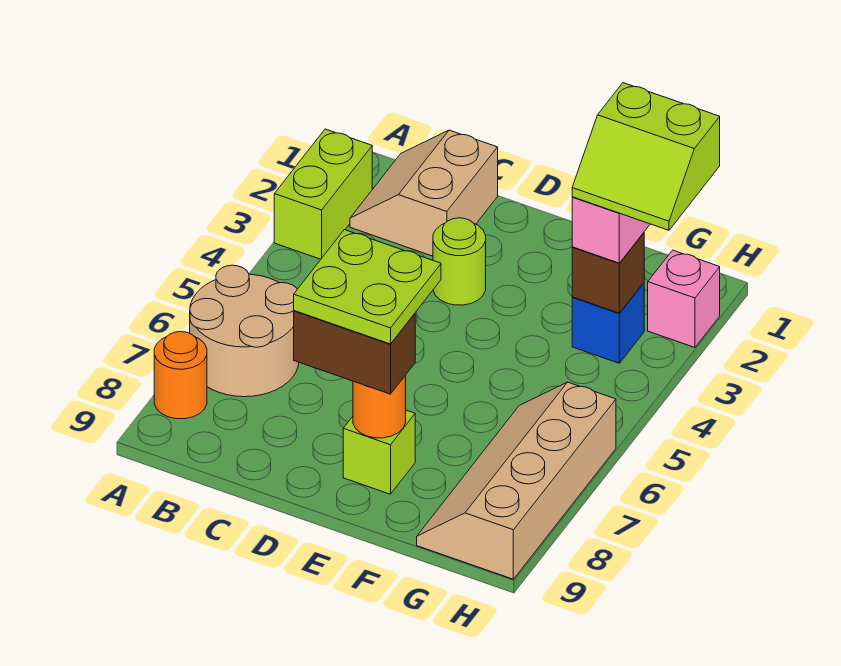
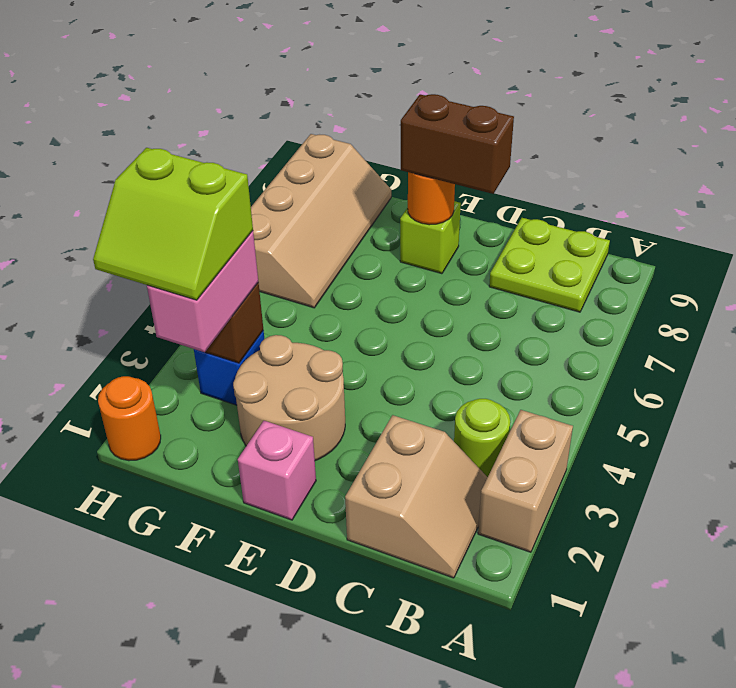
lime 1x2 brick [274,129,372,259] -> tan 1x2 brick [478,410,573,552]
tan 2x2 round brick [190,265,299,397] -> tan 2x2 round brick moved to [233,335,345,461]
orange 1x1 round brick [154,332,207,419] -> orange 1x1 round brick moved to [98,376,161,461]
lime 1x1 round brick [433,218,486,305] -> lime 1x1 round brick moved to [454,399,510,477]
lime 2x2 plate [294,230,441,344] -> lime 2x2 plate moved to [489,218,610,312]
lime 2x2 slope [572,83,720,230] -> lime 2x2 slope turned to [93,148,253,300]
pink 1x1 brick [648,250,720,347] -> pink 1x1 brick moved to [238,421,316,520]

